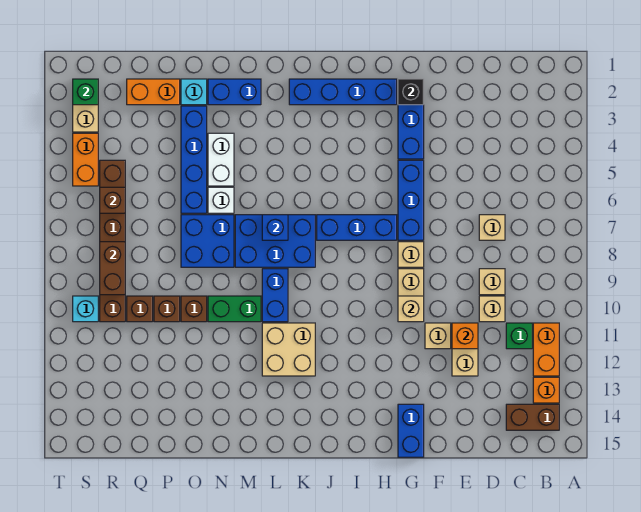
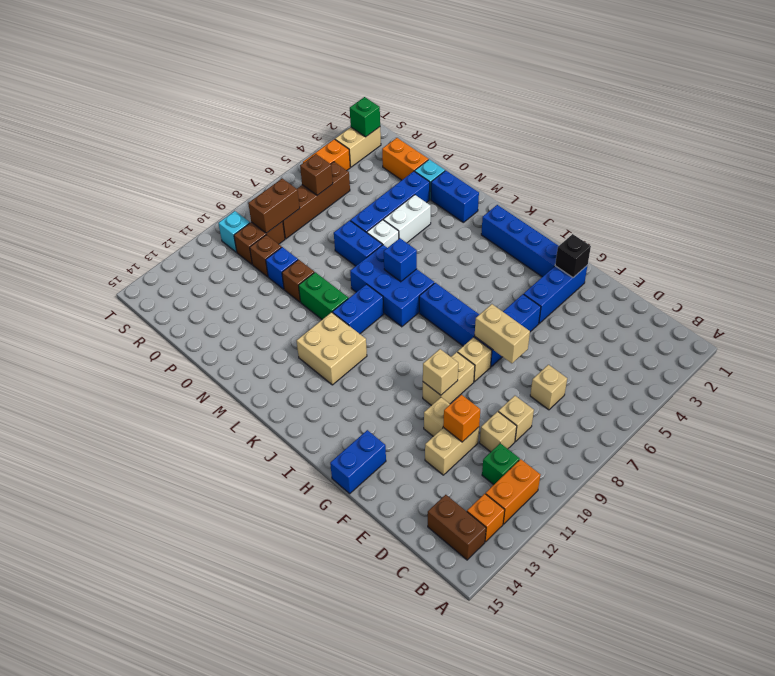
none -> tan 1x2 brick [475,304,530,363]
blue 2x2 brick [181,215,234,267] -> blue 1x2 brick [334,221,382,266]
brown 1x1 brick [154,296,180,322] -> blue 1x1 brick [266,247,298,289]

